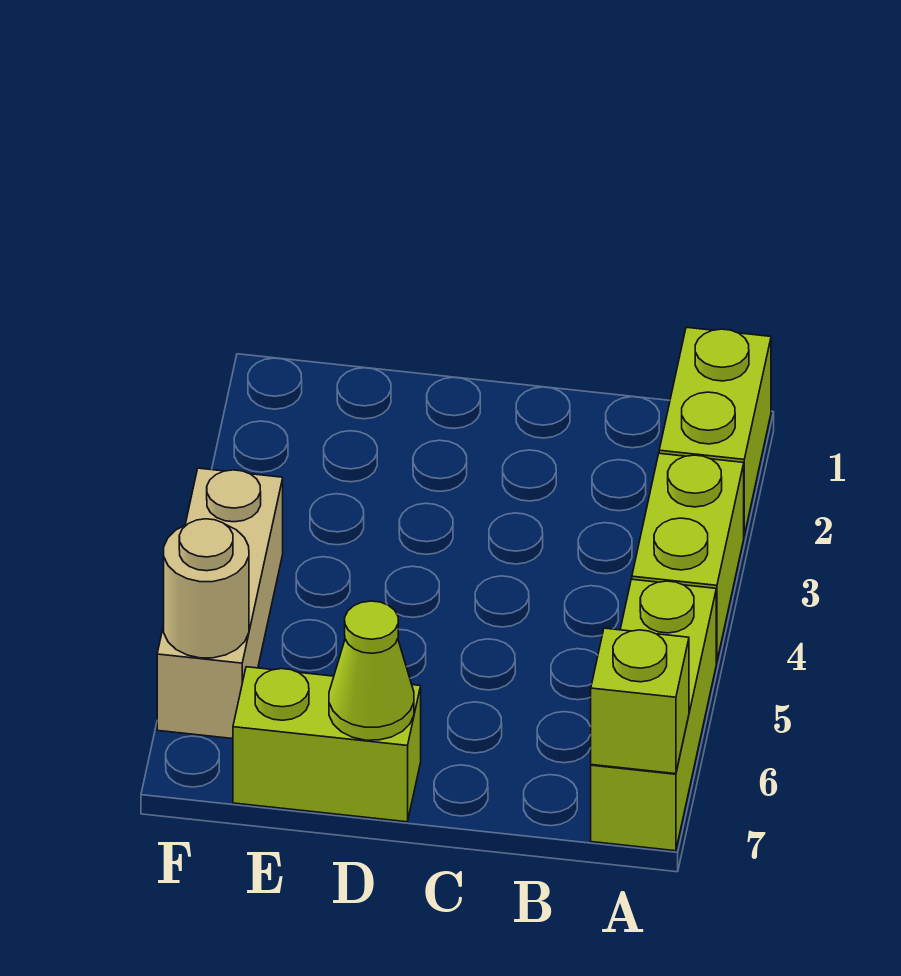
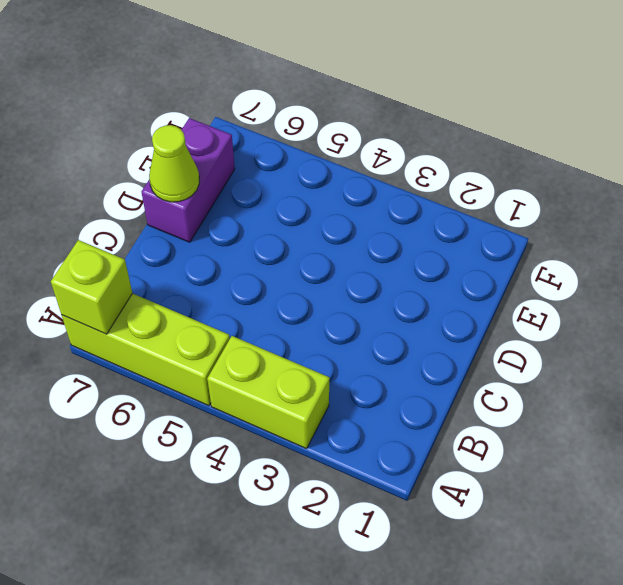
lime 1x2 brick [659,327,771,535] -> none
lime 1x2 brick [233,667,421,822] -> purple 1x2 brick [142,118,235,242]
tan 1x3 brick [157,468,283,739] -> none
tan 1x1 round brick [164,519,249,658] -> none

